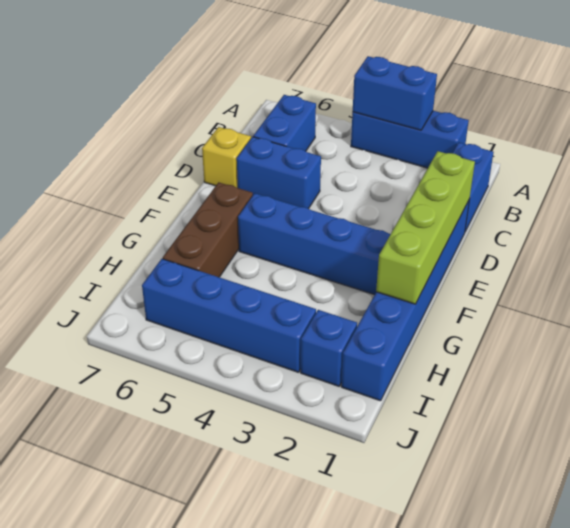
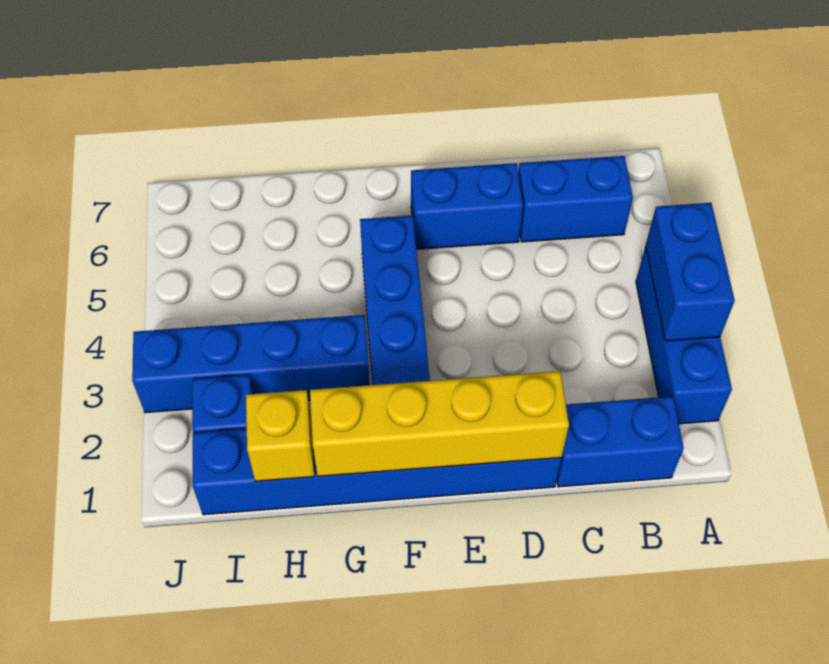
lime 1x4 brick [376,151,475,304] -> yellow 1x4 brick [310,371,569,476]
blue 1x2 brick [237,137,321,209] -> blue 1x2 brick turned to [411,163,523,249]
yellow 1x1 brick [202,127,251,188] -> yellow 1x1 brick moved to [246,390,314,481]
brown 1x3 brick [163,182,253,277] -> none
blue 1x4 brick [142,259,316,372] -> blue 1x4 brick turned to [132,315,370,413]

